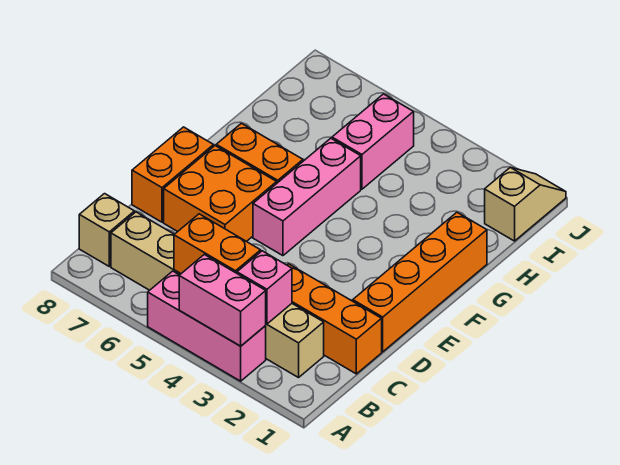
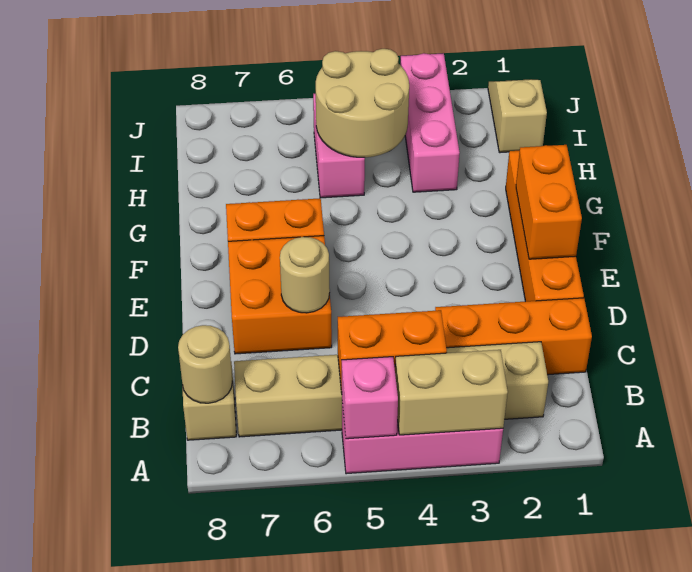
pink 1x2 brick [179,255,266,346] -> tan 1x2 brick [395,350,508,435]
pink 1x1 brick [237,251,292,324] -> pink 1x1 brick moved to [342,357,398,439]
none -> tan 1x1 round brick [178,325,232,403]
none -> tan 1x1 round brick [280,237,330,313]
orange 1x2 brick [132,127,214,222] -> orange 1x2 brick moved to [516,145,582,259]
pink 1x3 brick [253,138,361,256] -> pink 1x3 brick moved to [401,53,460,192]
none -> tan 2x2 round brick [316,49,409,157]

